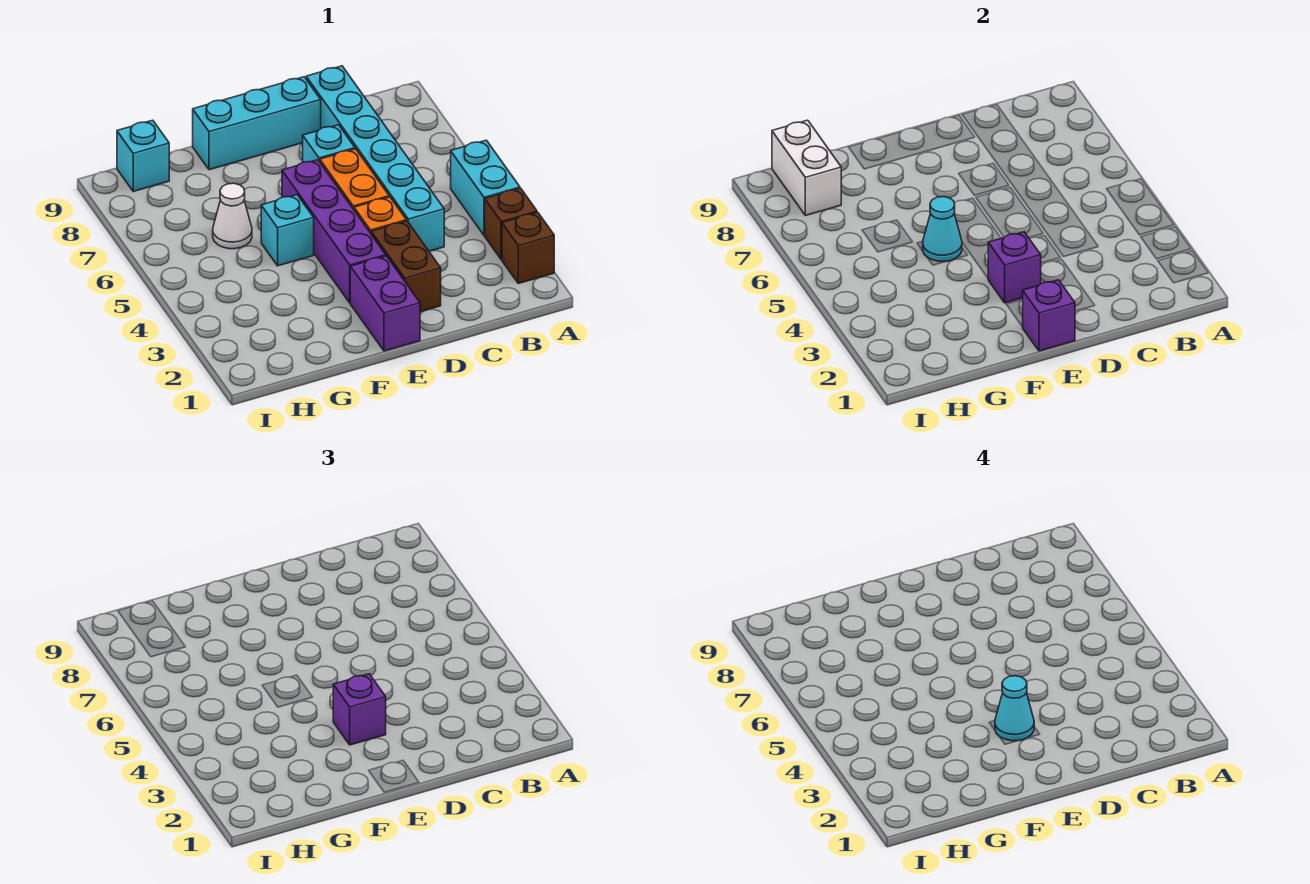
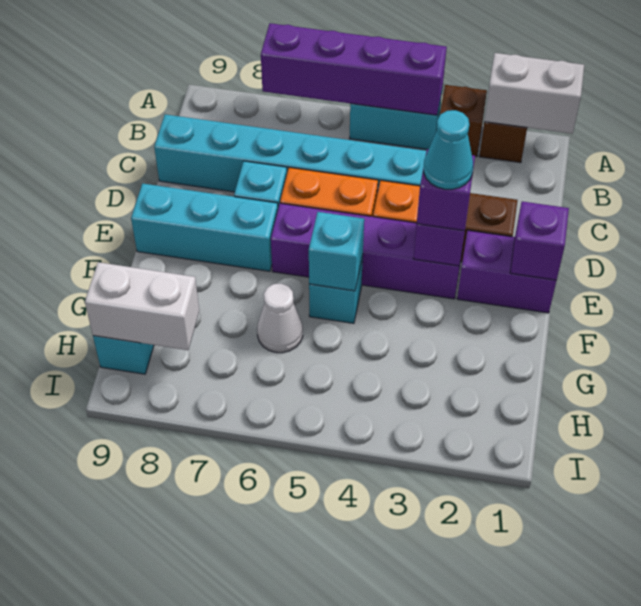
none -> white 1x2 brick [484,53,584,134]
none -> purple 1x4 brick [261,23,447,115]
cyan 1x3 brick [193,77,321,170] -> cyan 1x3 brick turned to [131,184,278,271]
cyan 1x1 cone [923,197,962,262] -> cyan 1x1 brick [309,212,364,291]

